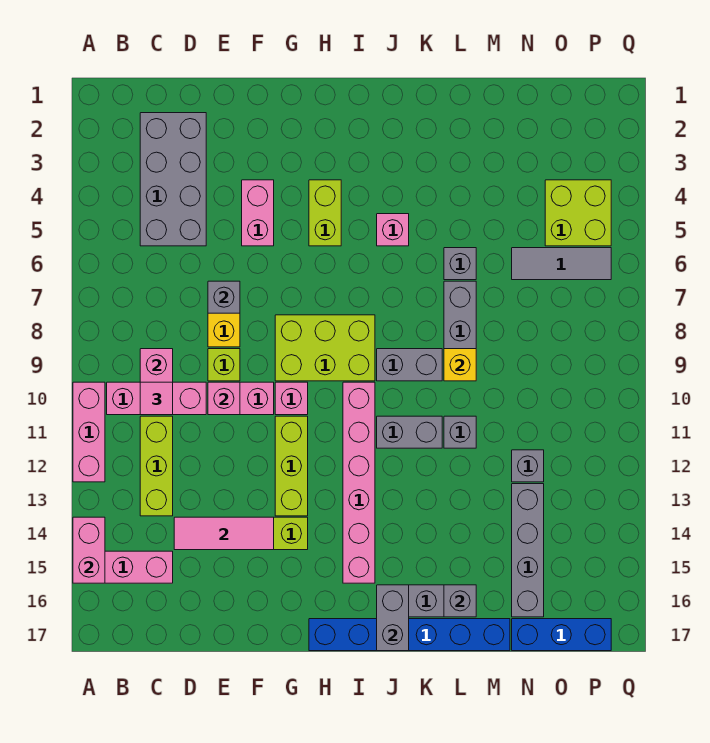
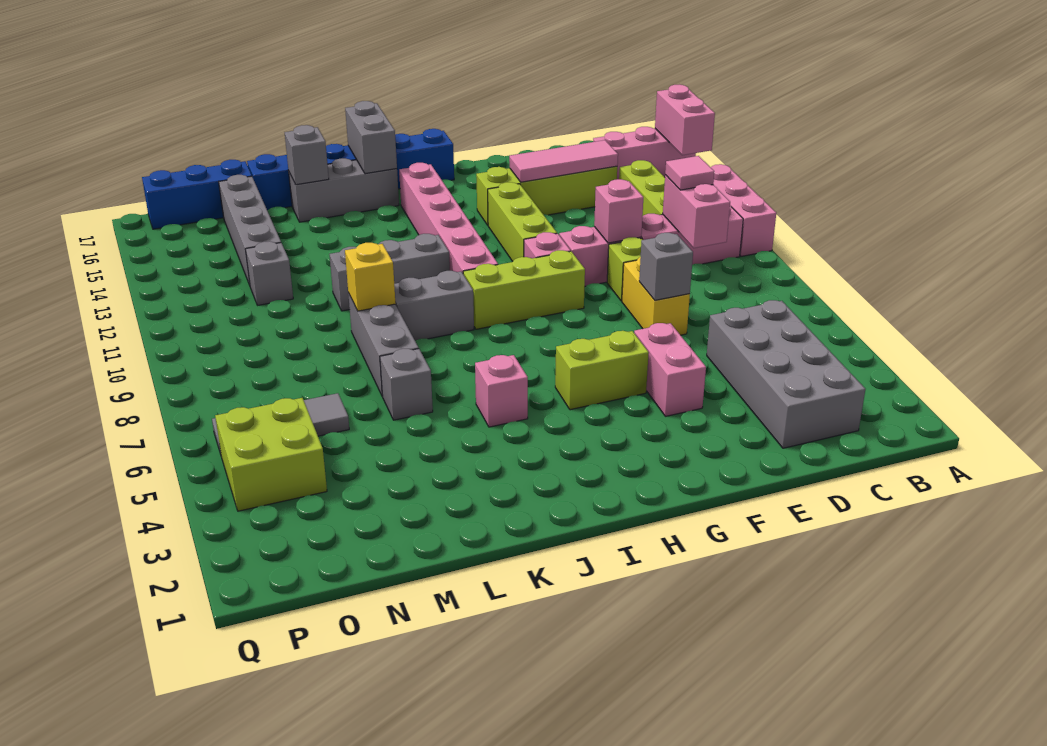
lime 2x3 brick [275,315,375,381] -> lime 1x3 brick [463,250,585,329]
lime 1x2 brick [309,180,341,246] -> lime 1x2 brick turned to [555,331,649,410]

